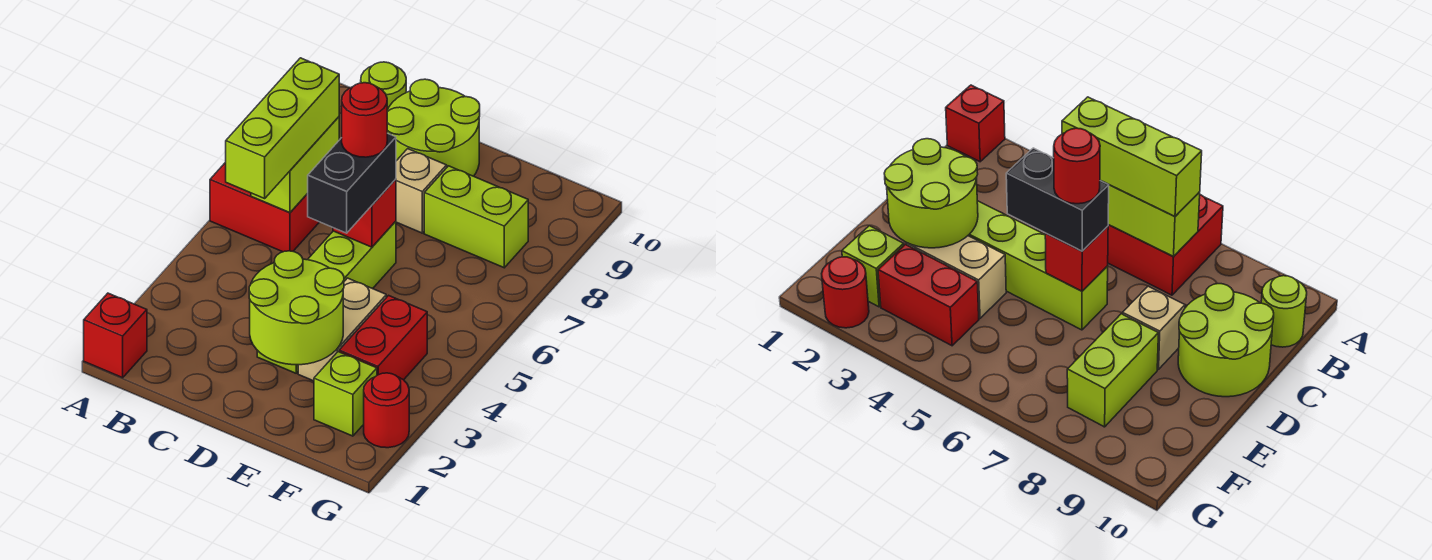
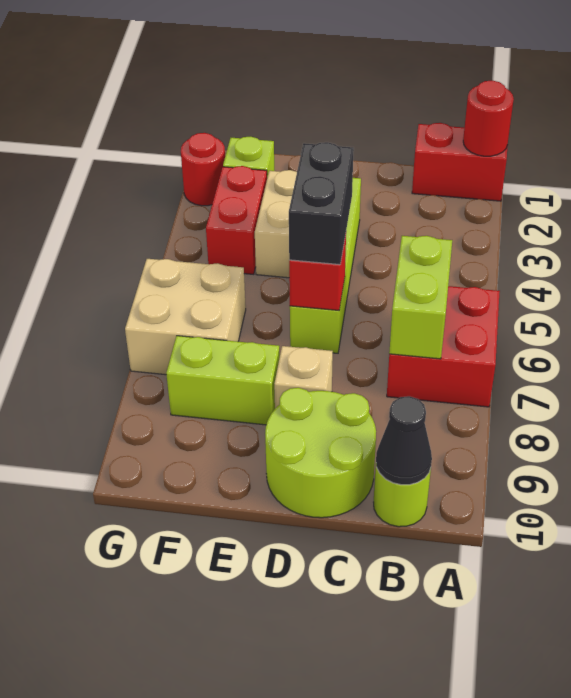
red 1x1 brick [84,293,147,378] -> red 1x2 brick [412,123,507,201]
lime 1x3 brick [226,58,339,198] -> none
none -> black 1x1 cone [376,396,432,485]
lime 2x2 round brick [249,251,344,365] -> none
red 1x1 round brick [342,83,387,157] -> red 1x1 round brick moved to [463,81,514,156]
none -> tan 2x2 brick [125,259,246,375]

